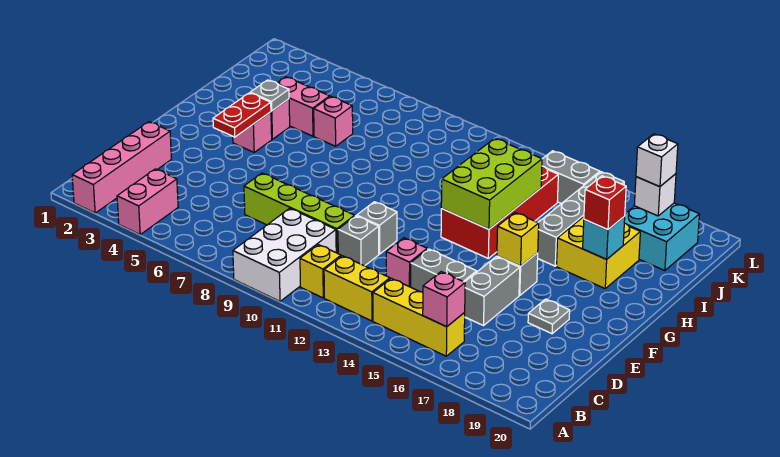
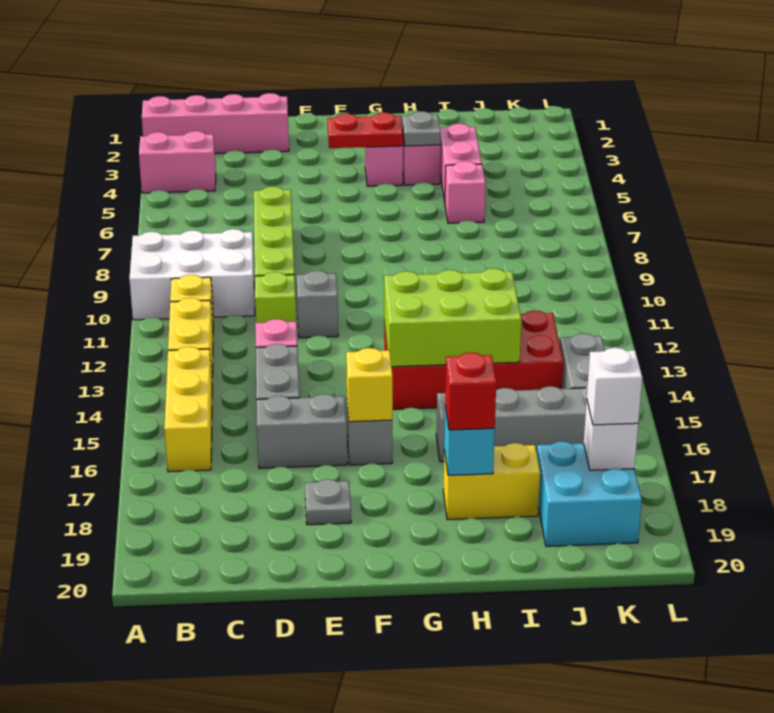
pink 1x1 brick [423,272,465,327] -> none
grey 1x1 brick [338,216,379,266] -> lime 1x1 brick [255,272,296,323]
yellow 2x2 brick [557,217,640,288] -> yellow 1x2 brick [443,443,540,520]

